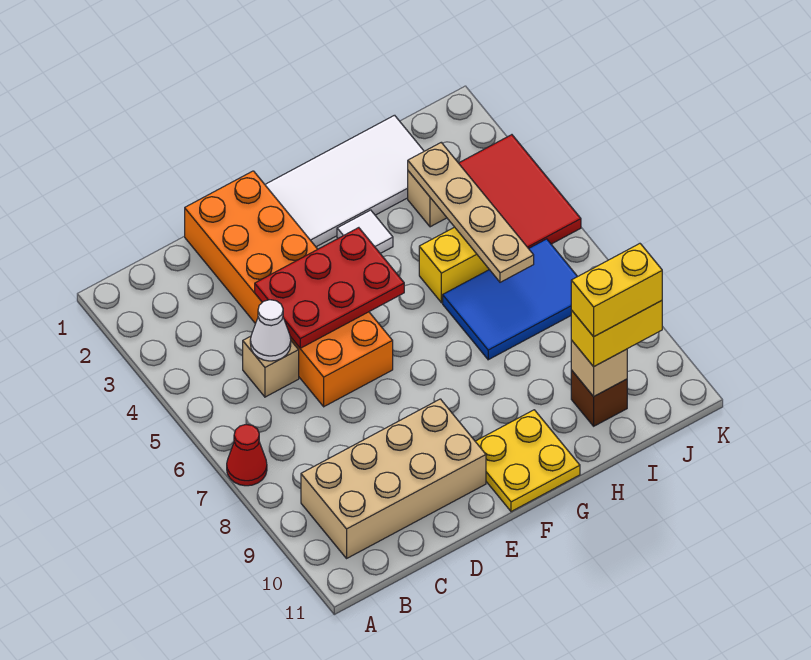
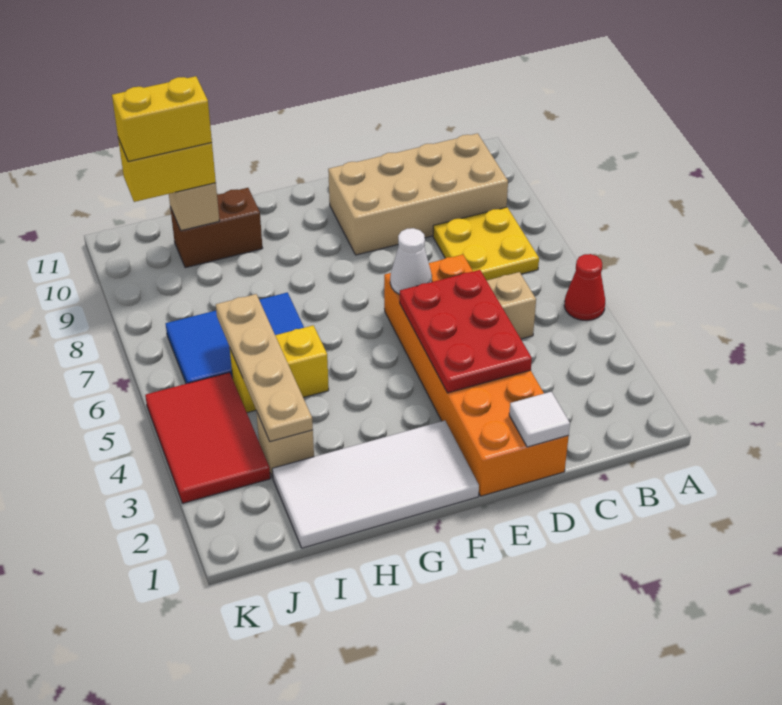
red 1x1 cone [227,424,267,486] -> red 1x1 cone moved to [564,254,605,321]
white 1x1 cone [250,300,291,361] -> white 1x1 cone moved to [390,228,432,295]
red 2x3 plate [255,228,404,348] -> red 2x3 plate turned to [400,270,532,393]
yellow 2x2 plate [475,410,580,512] -> yellow 2x2 plate moved to [433,207,539,280]
white 1x1 tile [337,210,393,253] -> white 1x1 tile moved to [509,392,570,447]
brown 1x1 brick [571,370,627,426] -> brown 1x2 brick [170,188,262,268]

